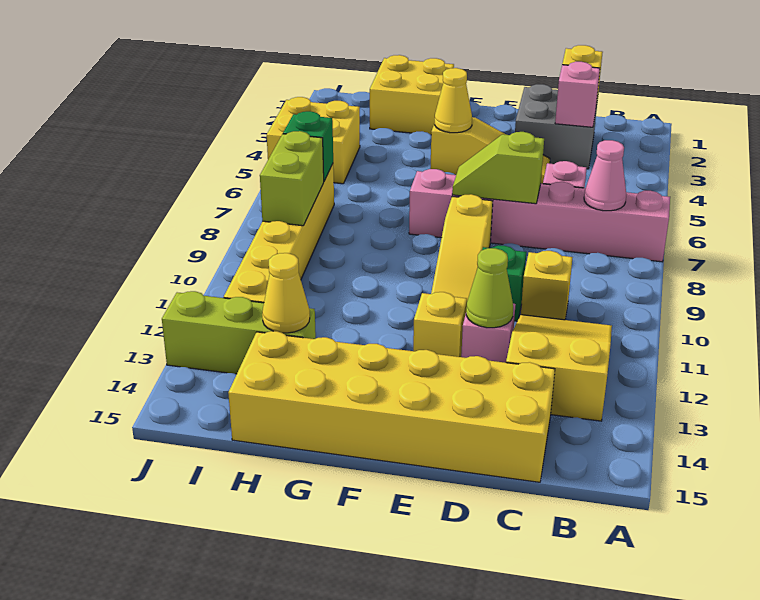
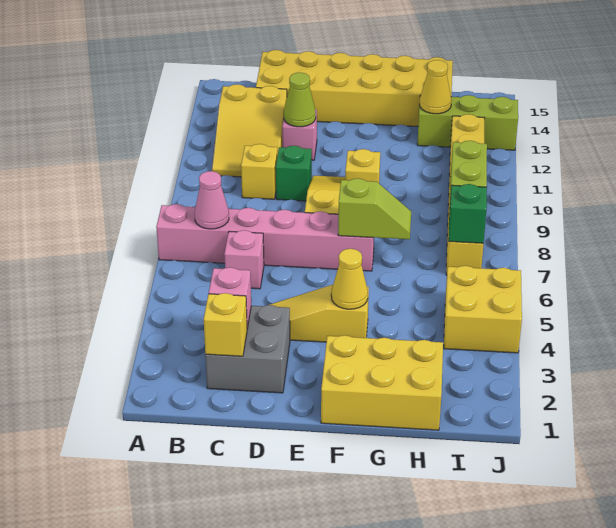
lime 1x2 slope [452,132,544,204] -> lime 1x2 slope moved to [338,178,411,239]
yellow 1x1 brick [413,292,467,357] -> yellow 1x1 brick moved to [345,149,380,183]
yellow 2x2 brick [370,55,454,135] -> yellow 2x3 brick [321,335,443,430]

